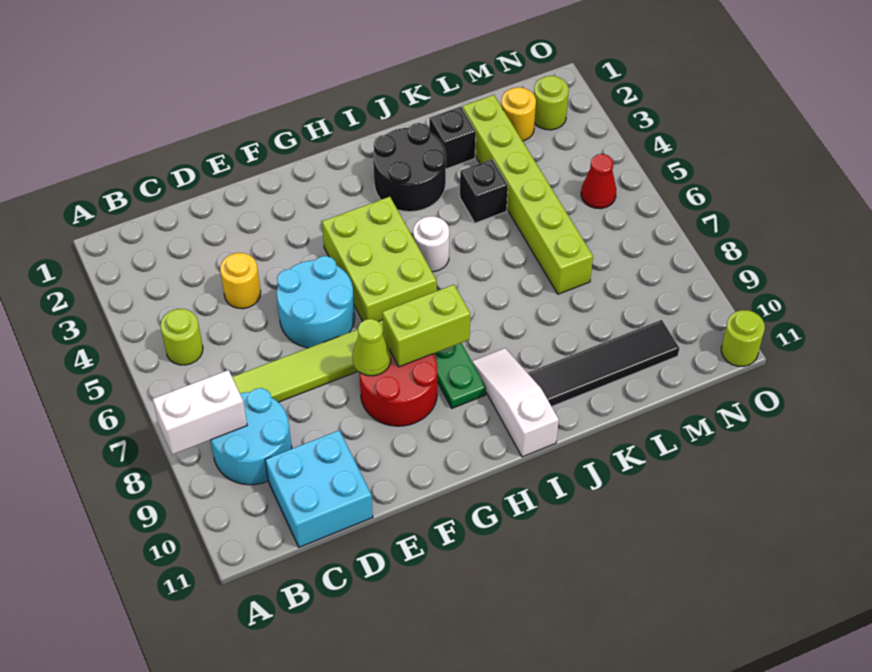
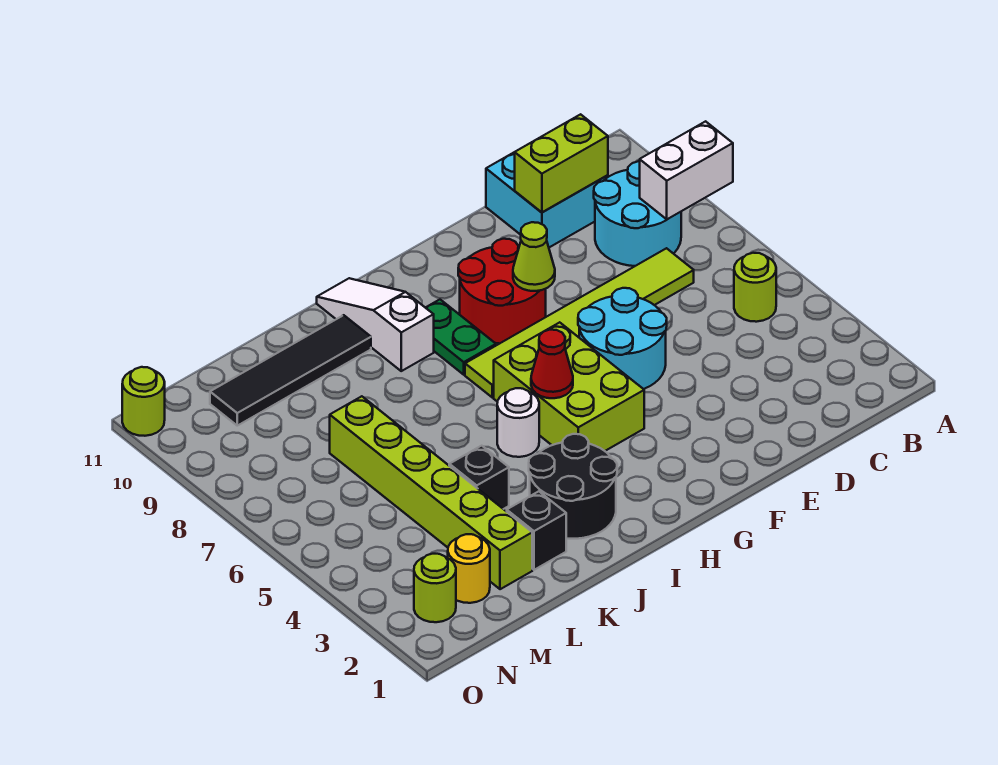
yellow 1x1 round brick [220,253,261,309] -> none
lime 1x2 brick [382,285,470,367] -> lime 1x2 brick moved to [515,114,608,212]
white 1x3 slope [472,348,559,457] -> white 1x3 slope turned to [317,278,434,371]
red 1x1 cone [581,154,616,209] -> red 1x1 cone moved to [531,330,573,398]

